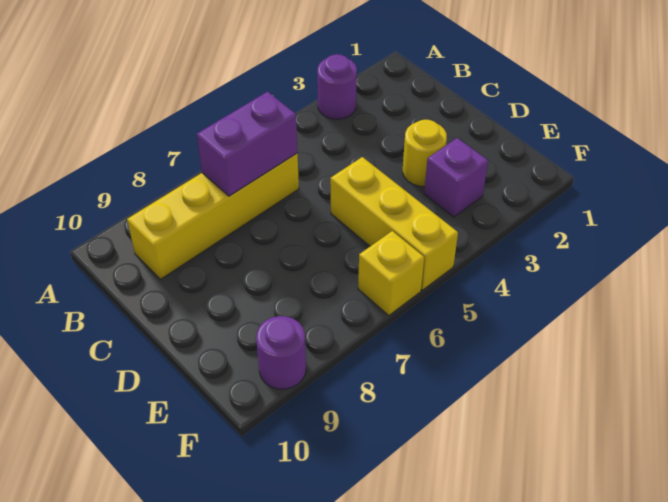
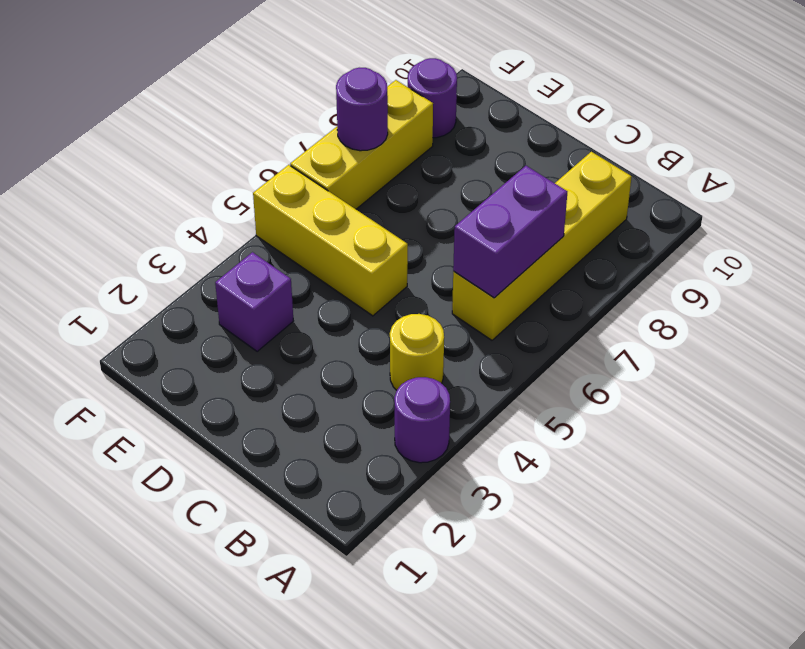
yellow 1x1 round brick [403,120,447,186] -> yellow 1x1 round brick moved to [390,314,444,390]
yellow 1x1 brick [358,231,424,316] -> yellow 1x3 brick [290,80,433,209]
none -> purple 1x1 round brick [336,68,388,151]

